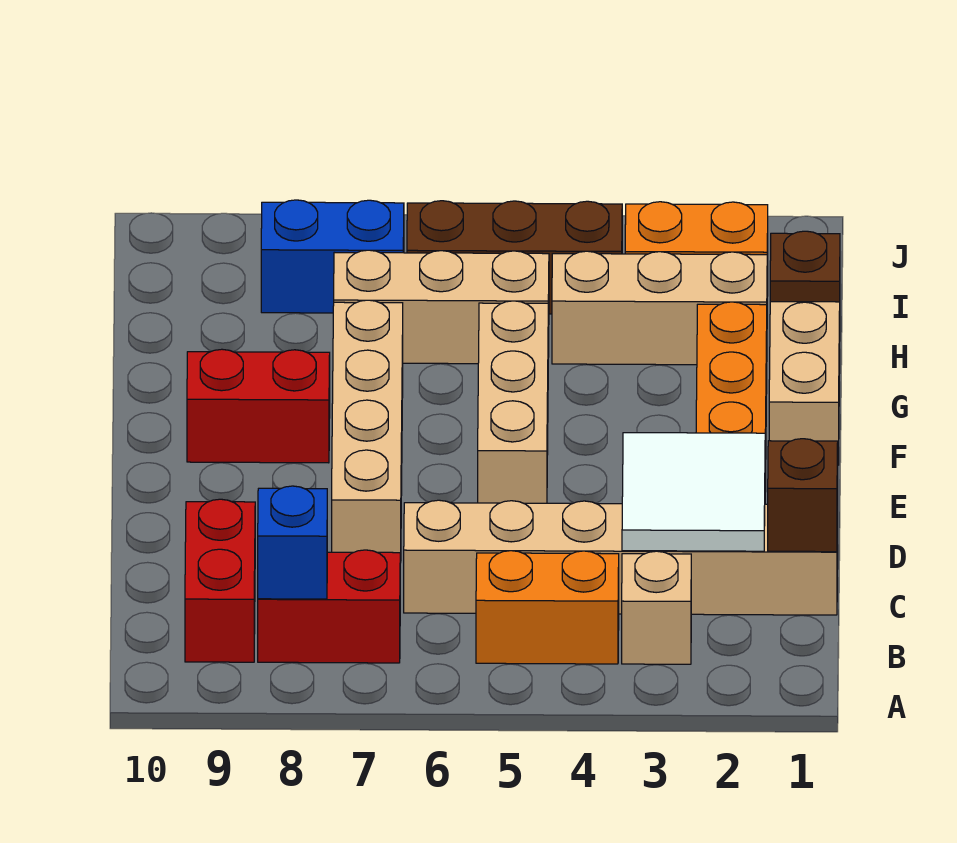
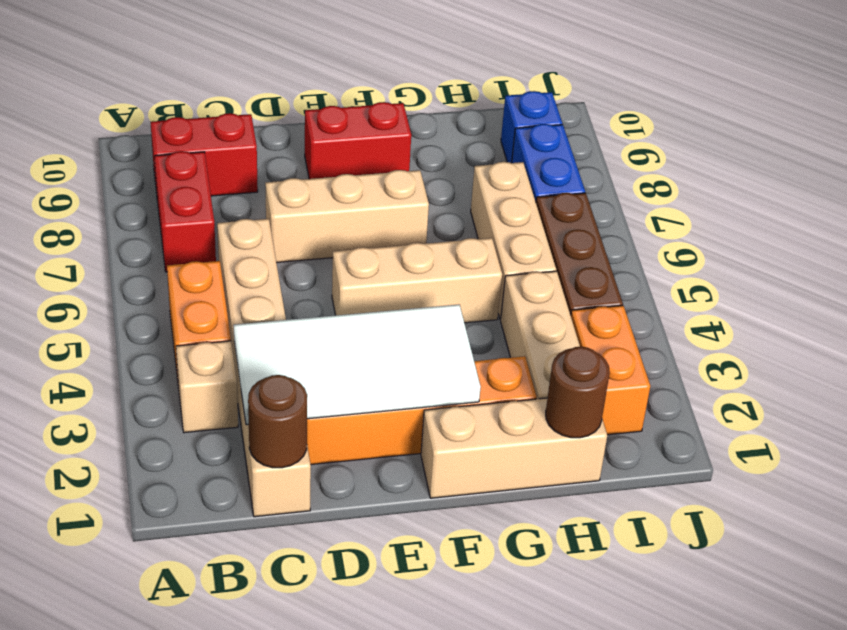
blue 1x1 brick [258,486,327,599] -> blue 1x1 brick moved to [501,91,562,163]
brown 1x1 brick [768,439,838,552] -> brown 1x1 round brick [248,375,307,468]
white 2x2 tile [622,433,765,551] -> white 2x4 tile [233,305,481,425]
tan 1x4 brick [332,300,403,563] -> tan 1x3 brick [265,170,429,263]
red 1x2 brick [187,349,330,463] -> red 1x2 brick turned to [305,102,411,179]
brown 1x1 plate [770,231,840,302] -> brown 1x1 round brick [546,347,610,438]

